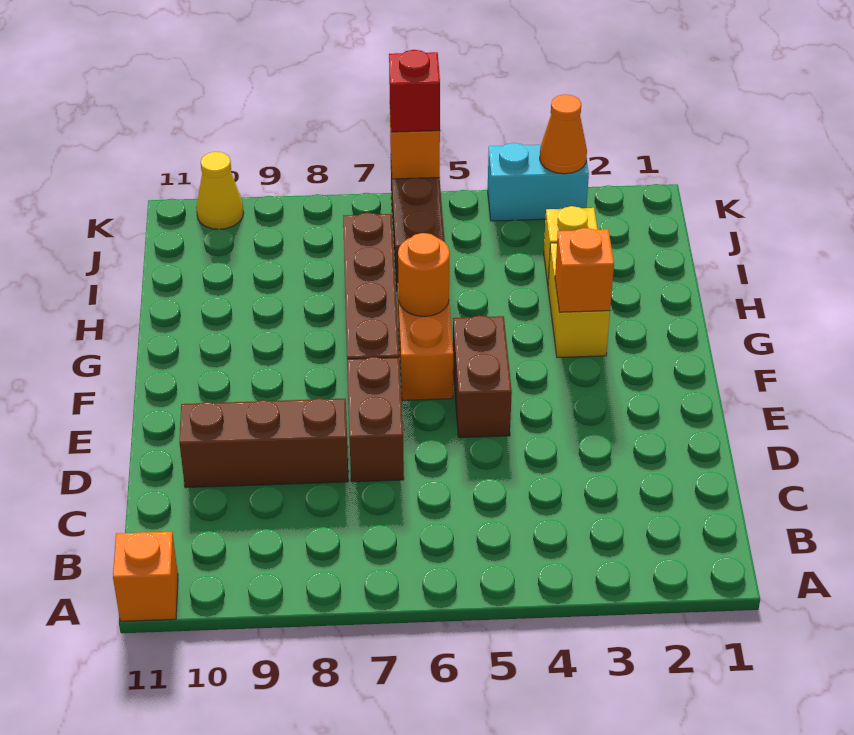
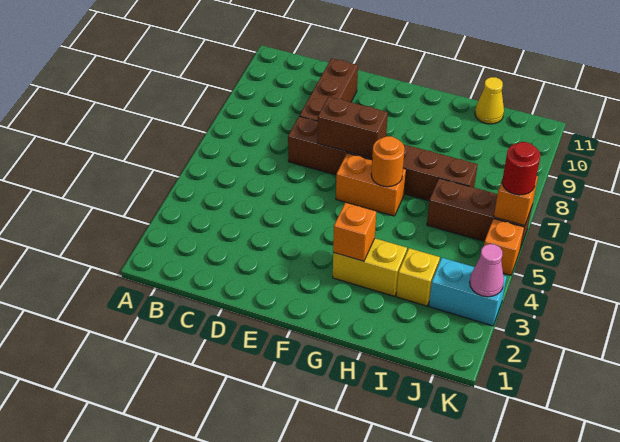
orange 1x1 brick [113,532,178,621] -> orange 1x1 brick moved to [484,219,524,275]
brown 1x2 brick [453,315,512,438] -> brown 1x2 brick moved to [318,97,388,158]
cyan 1x2 brick [488,143,589,221] -> cyan 1x2 brick turned to [429,258,507,326]
orange 1x1 cone [540,94,587,174] -> pink 1x1 cone [470,244,504,297]
red 1x1 brick [389,50,440,132] -> red 1x1 round brick [502,142,541,195]
yellow 1x1 cone [196,152,244,229] -> yellow 1x1 cone moved to [475,77,504,124]

